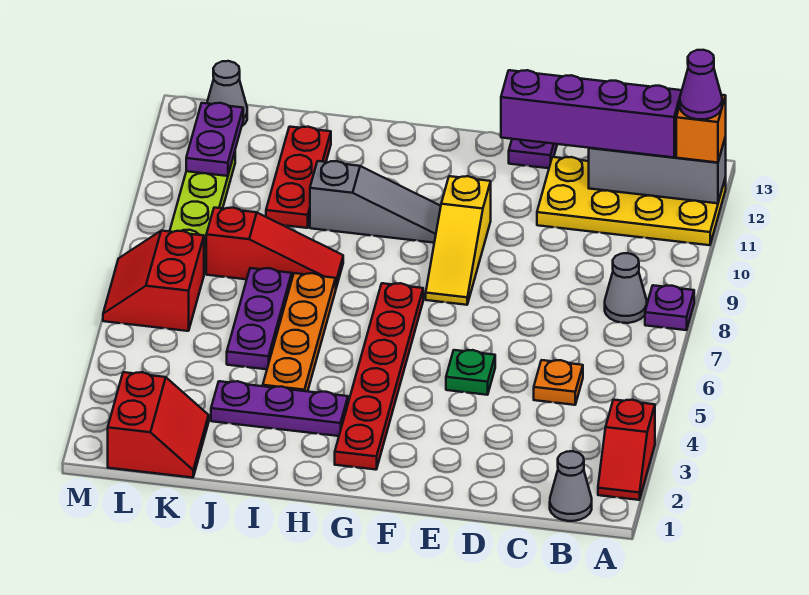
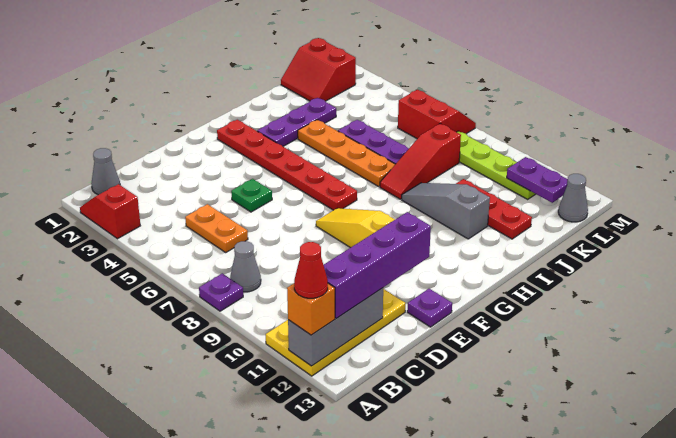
purple 1x1 cone [680,50,722,119] -> red 1x1 cone [294,242,328,298]
orange 1x1 plate [534,360,583,405] -> orange 1x2 plate [185,204,248,252]
grey 1x3 slope [310,161,441,243] -> grey 1x3 slope turned to [402,183,490,239]

